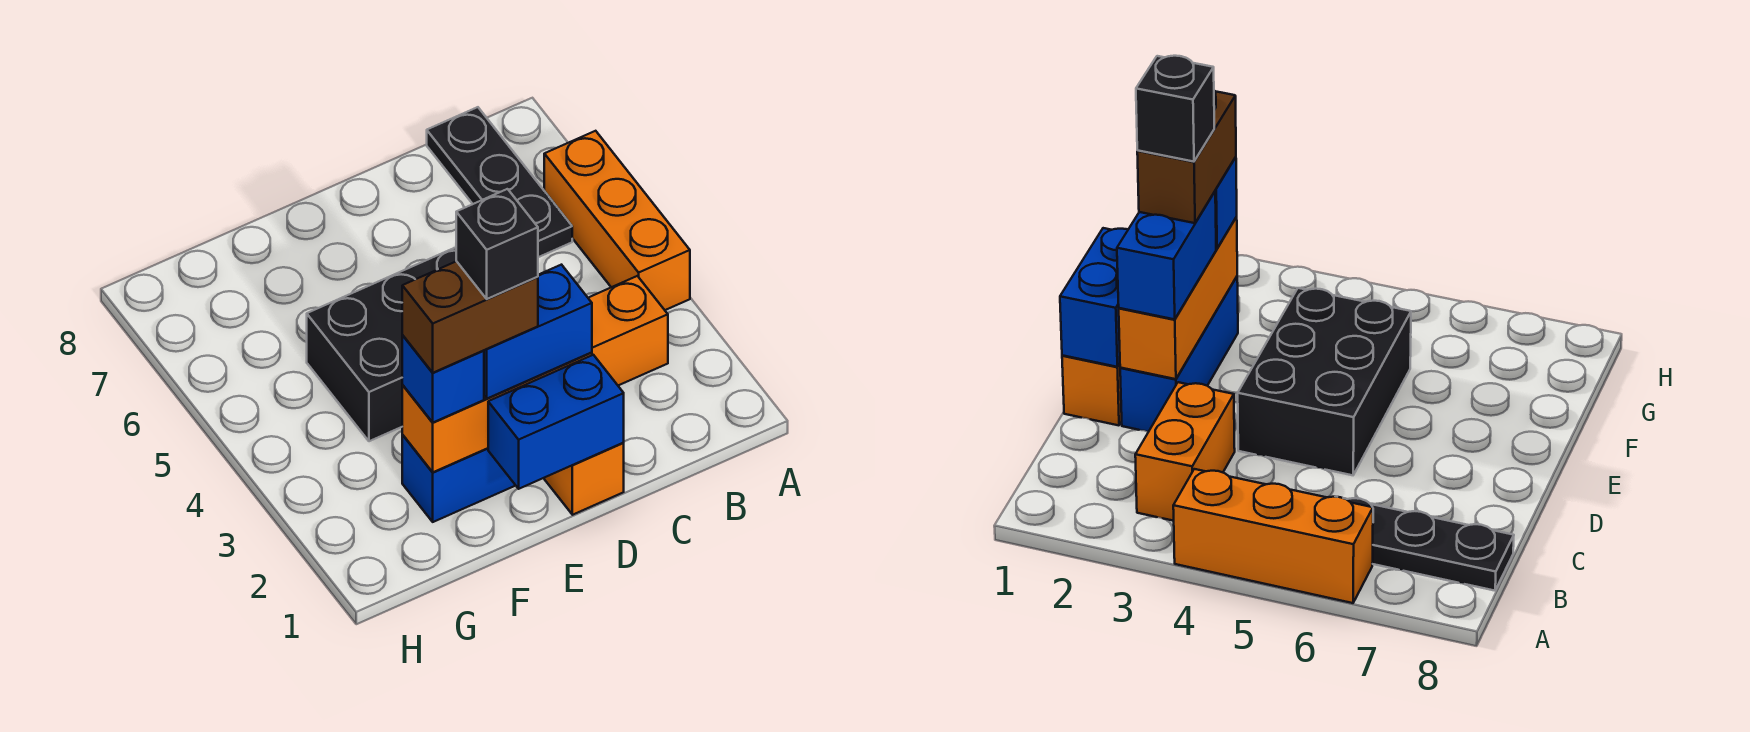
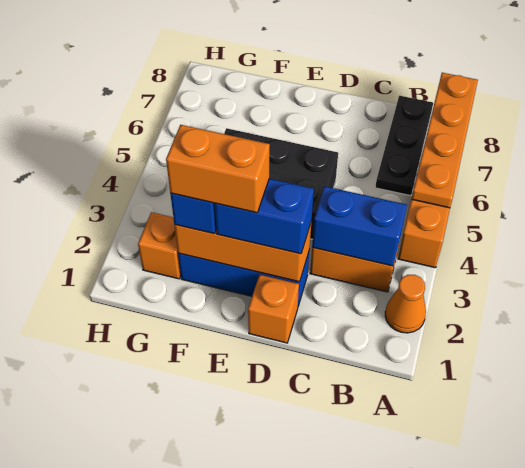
none -> orange 1x1 cone [385,275,426,333]
none -> orange 1x4 plate [412,73,478,208]
blue 1x2 brick [488,355,624,489] -> blue 1x2 brick moved to [312,186,407,266]
brown 1x2 brick [402,261,538,373] -> orange 1x2 brick [166,125,270,213]
black 1x1 brick [456,189,538,299] -> none
none -> orange 1x1 brick [138,212,181,279]

